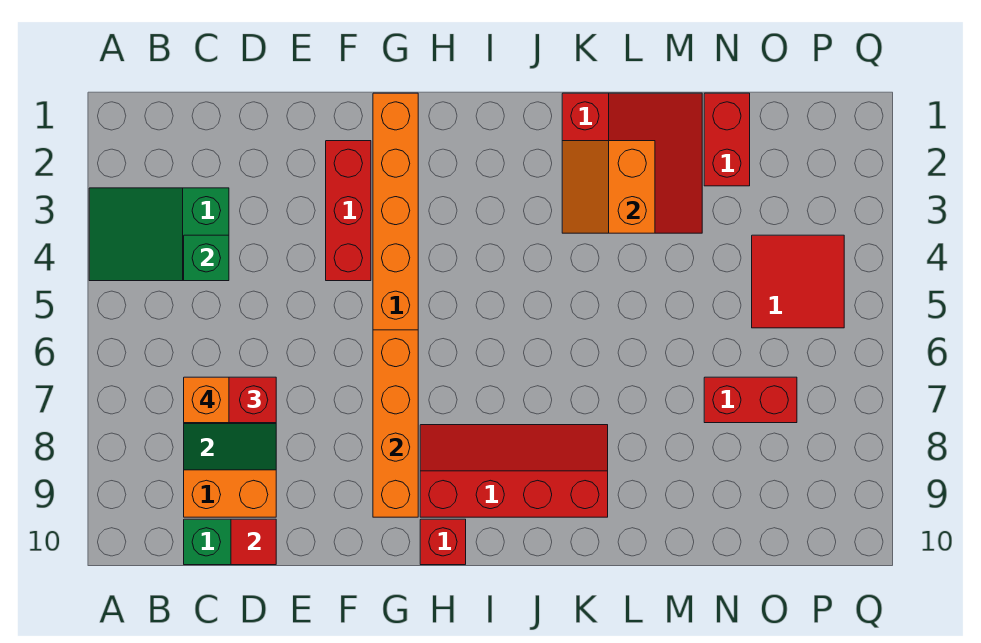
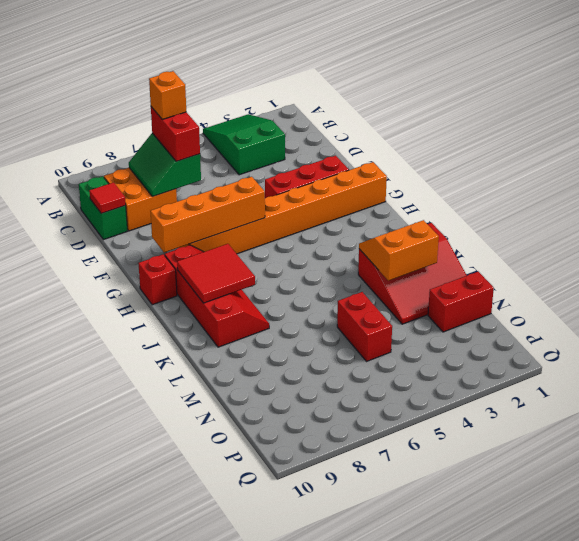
green 1x1 brick [184,235,229,281] -> none
red 1x2 brick [704,377,797,423] -> red 1x2 brick moved to [337,292,392,361]
red 2x2 tile [752,235,844,328] -> red 2x2 tile moved to [177,244,255,303]

